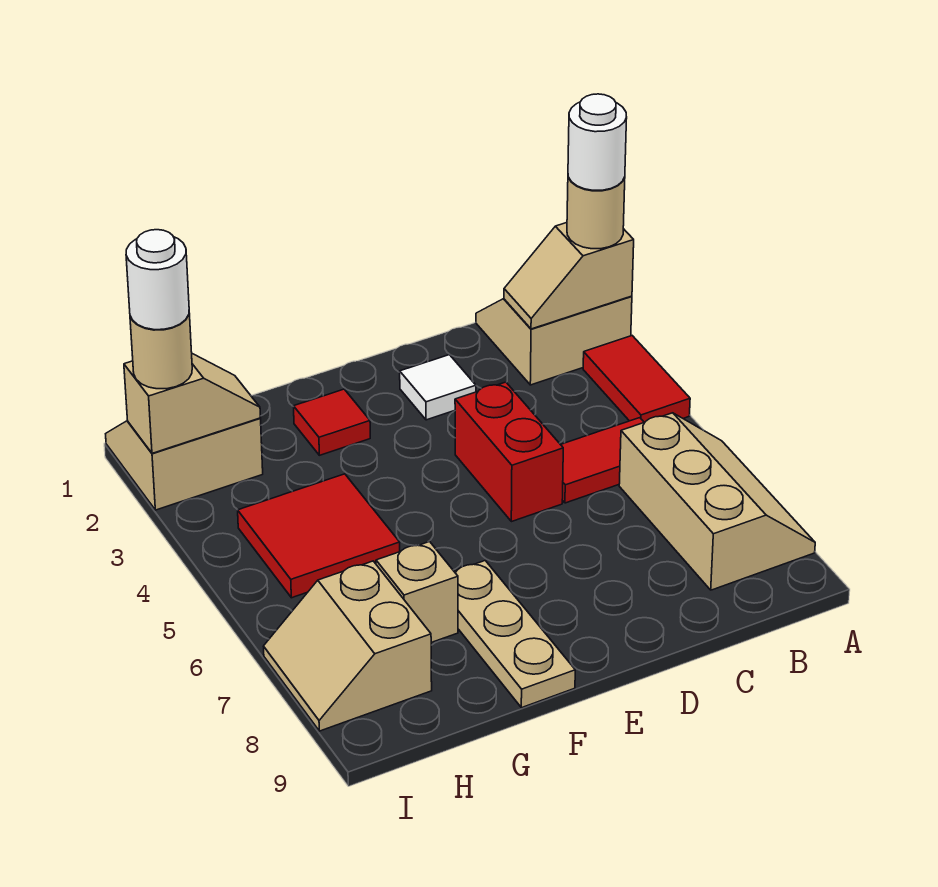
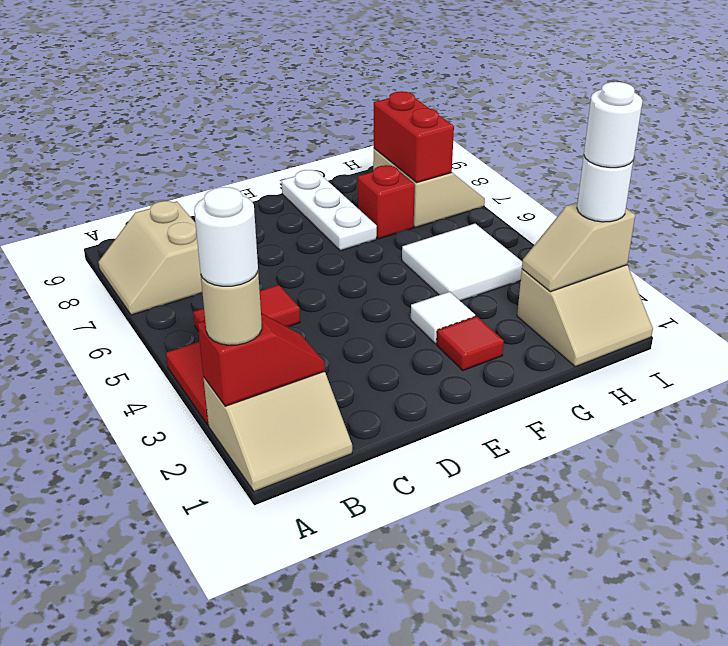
tan 1x2 slope [504,223,634,329] -> red 1x2 slope [198,313,325,406]
tan 2x3 slope [619,413,815,590] -> tan 2x2 slope [99,201,202,315]
white 1x1 tile [400,355,476,420] -> white 1x1 tile moved to [411,292,475,344]
red 1x2 brick [455,382,563,522] -> red 1x2 brick moved to [374,91,454,183]
tan 1x3 plate [454,561,575,708] -> white 1x3 plate [281,170,377,251]
red 2x2 tile [238,474,400,598] -> white 2x2 tile [402,224,522,301]
tan 1x1 brick [376,542,458,643] -> red 1x1 brick [358,165,415,239]
tan 1x1 round brick [130,313,192,389] -> white 1x1 round brick [577,156,633,222]

